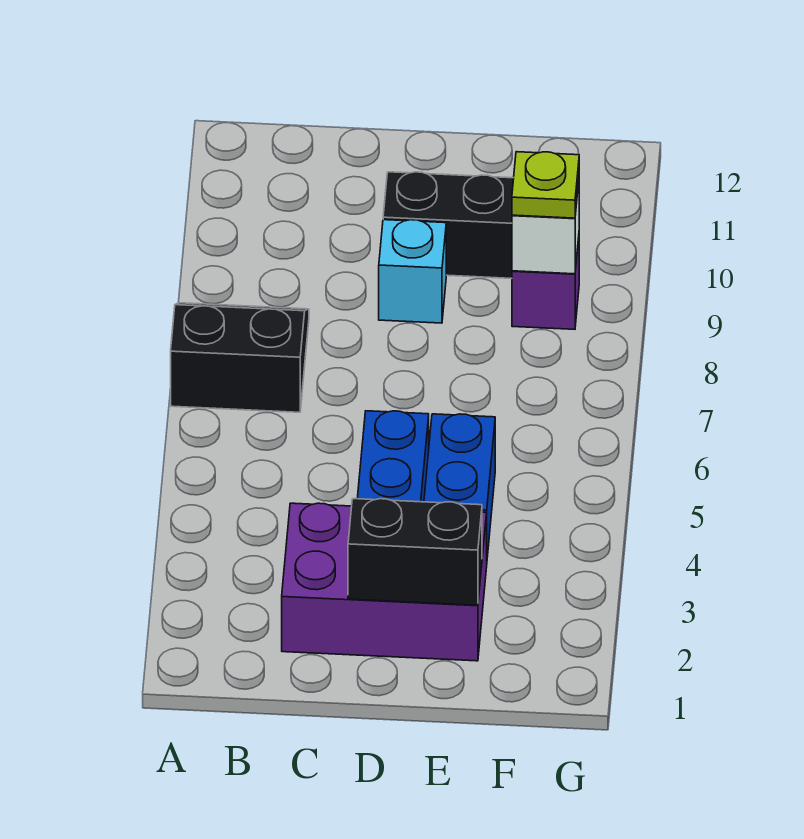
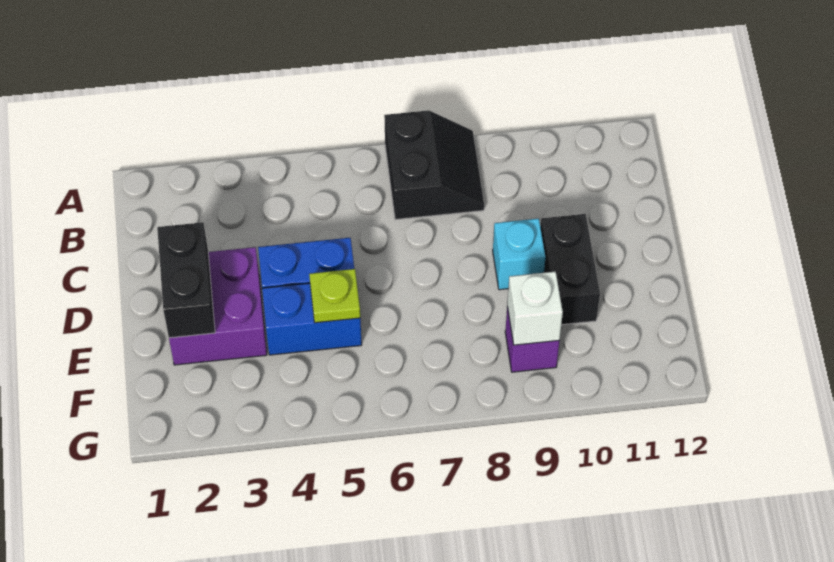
purple 2x3 brick [282,503,487,661] -> purple 2x2 brick [169,247,267,365]
lime 1x1 plate [512,152,579,218] -> lime 1x1 plate moved to [309,269,360,323]

